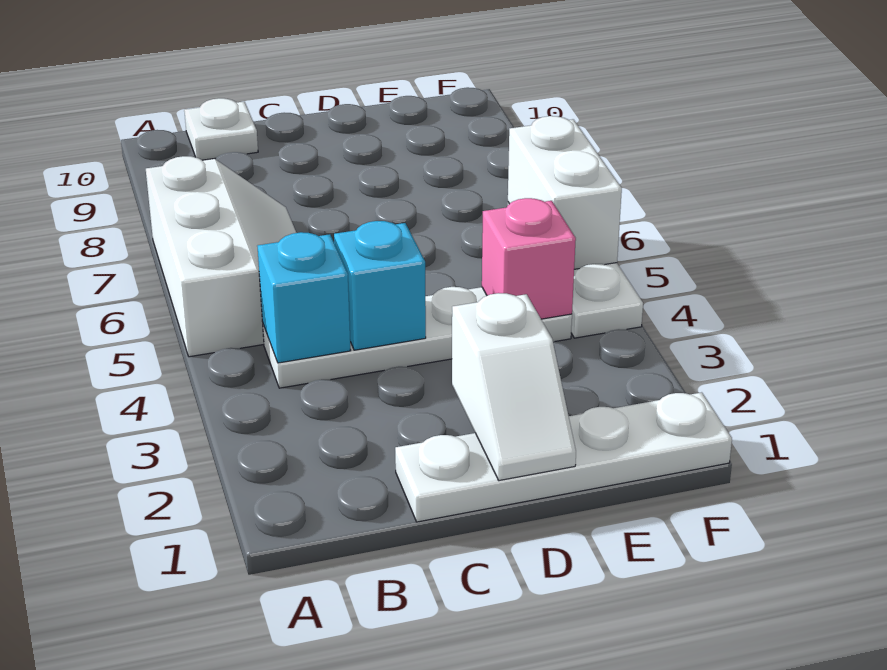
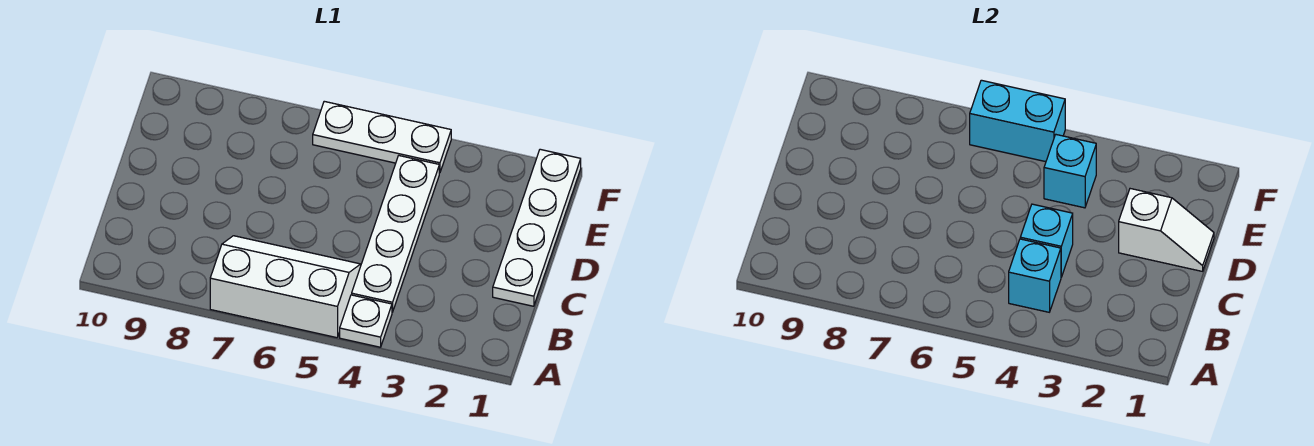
white 1x1 plate [184,98,258,160] -> white 1x1 plate moved to [340,295,392,347]
pink 1x1 brick [482,198,576,319] -> cyan 1x1 brick [1044,135,1096,208]
white 1x2 brick [508,116,622,269] -> cyan 1x2 brick [970,80,1065,162]

